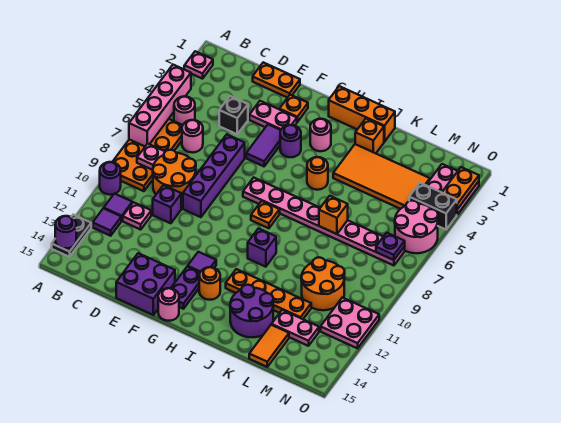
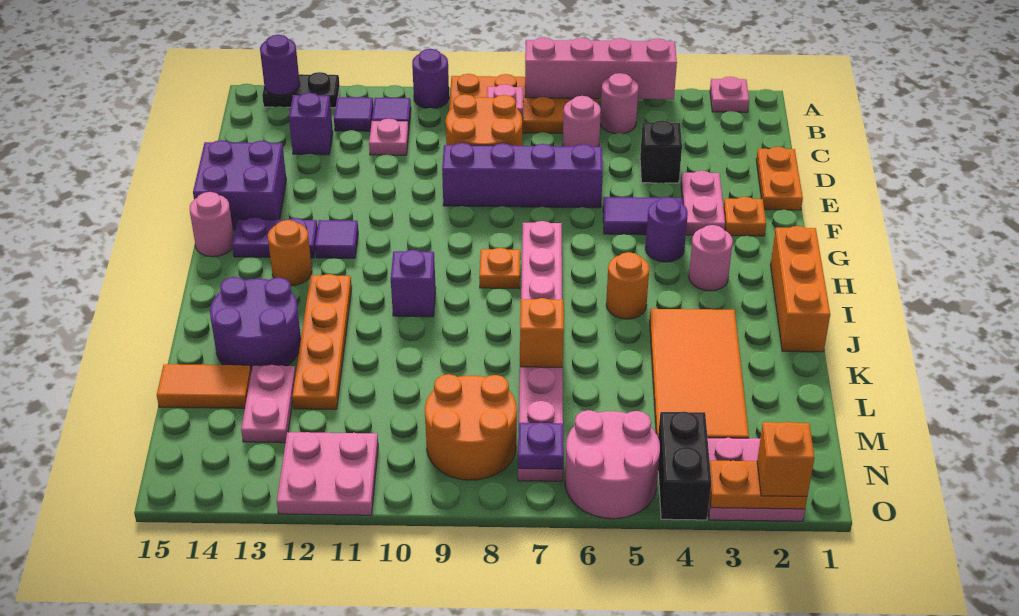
purple 1x1 brick [153,185,181,223] -> purple 1x1 brick moved to [289,93,333,155]
orange 1x1 brick [355,118,384,153] -> orange 1x1 brick moved to [757,422,814,496]
orange 2x2 round brick [301,257,345,310] -> orange 2x2 round brick moved to [425,374,517,480]

